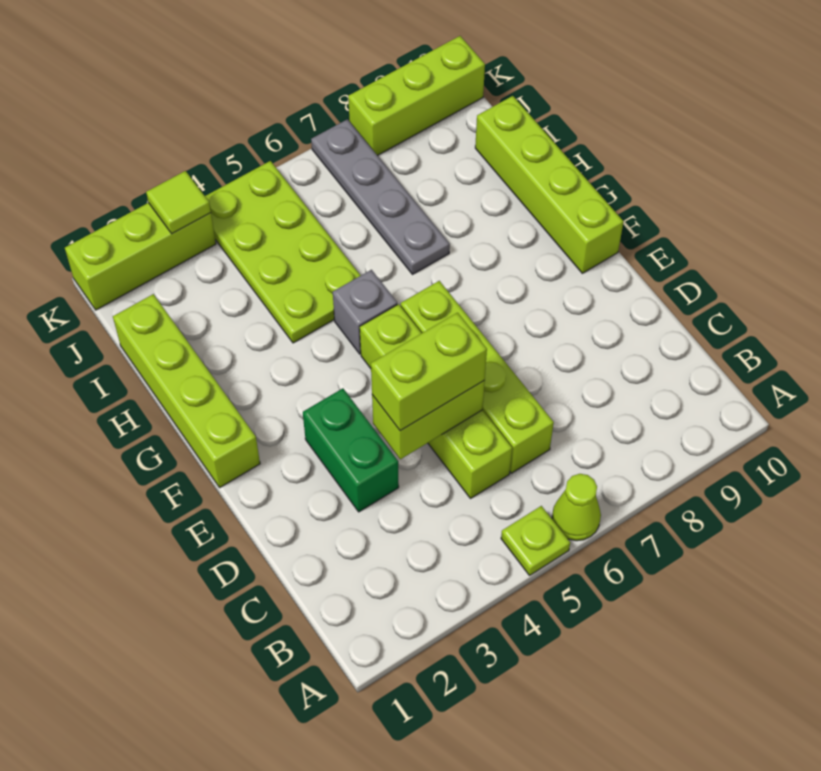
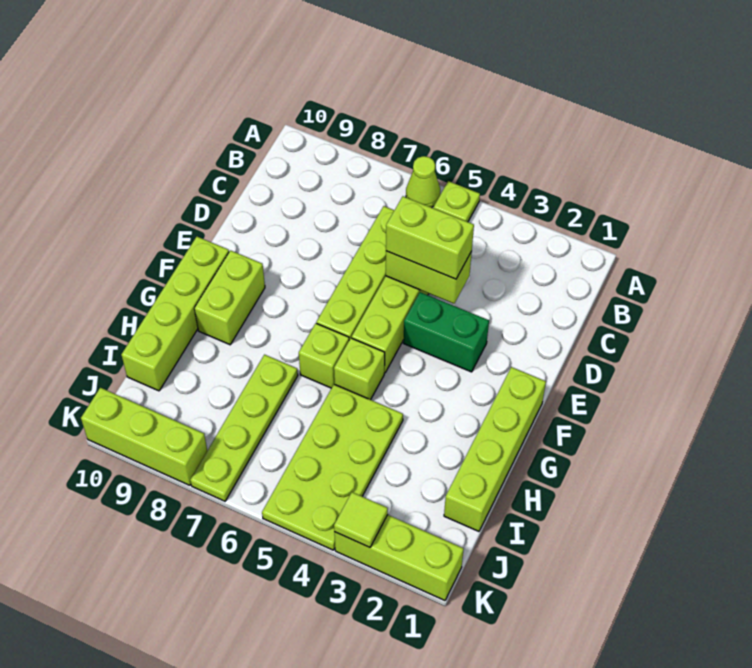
green 1x2 brick [303,388,399,512] -> green 1x2 brick turned to [403,292,489,372]
none -> lime 1x2 brick [194,250,265,345]
grey 1x1 brick [333,270,397,354] -> lime 1x1 brick [334,338,385,400]
none -> lime 1x1 brick [299,323,349,388]
grey 1x4 plate [311,119,450,275] -> lime 1x4 plate [190,355,298,501]

